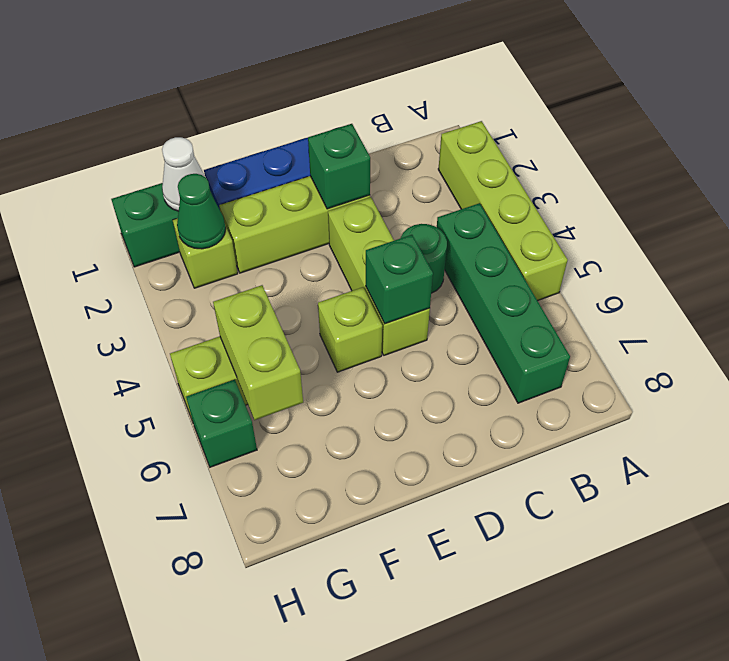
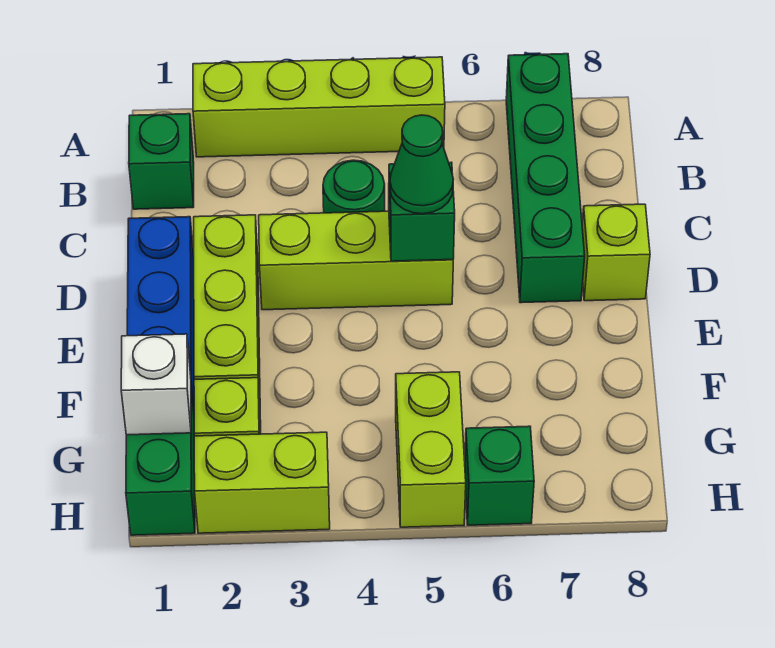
green 1x4 brick [437,203,570,403] -> green 1x4 brick turned to [506,54,585,303]
green 1x1 brick [308,124,370,209] -> green 1x1 brick moved to [129,114,194,209]
lime 1x1 brick [318,287,382,372] -> lime 1x1 brick moved to [582,204,650,301]
white 1x1 cone [162,137,205,211] -> white 1x1 brick [121,334,191,435]
green 1x1 cone [177,174,226,249] -> green 1x1 cone moved to [390,115,453,214]
lime 1x2 brick [213,285,303,420] -> lime 1x2 brick moved to [194,432,330,533]

